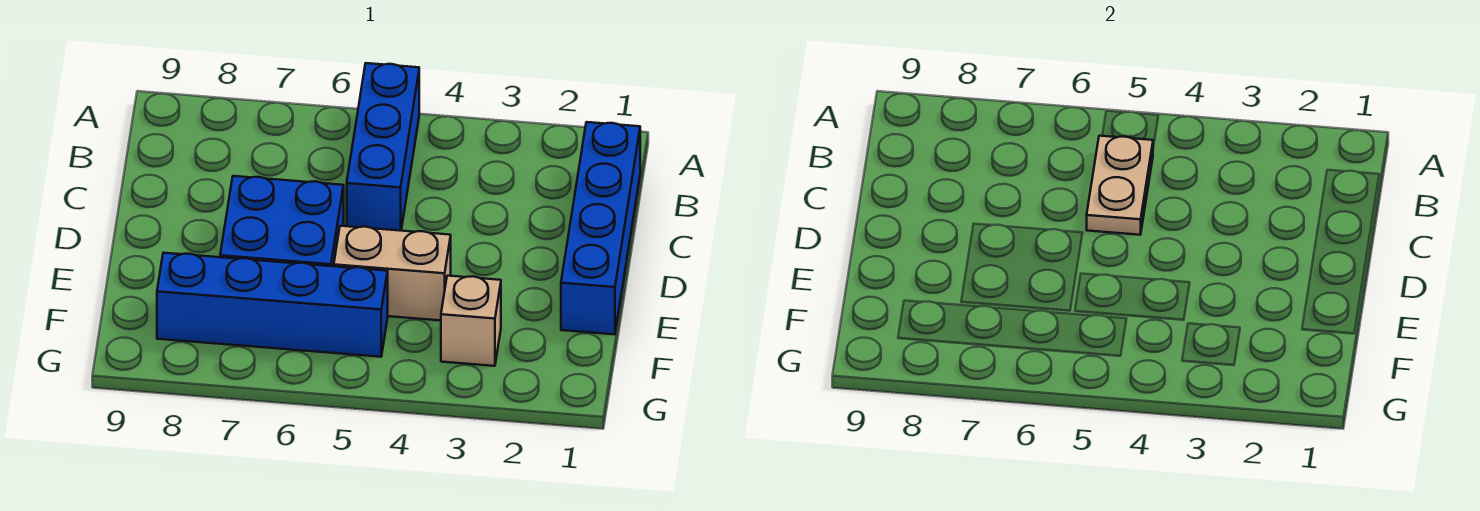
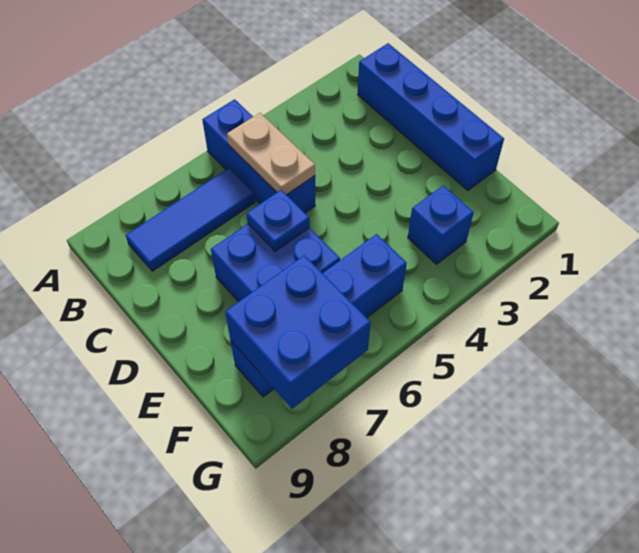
none -> blue 1x3 tile [126,168,256,271]
none -> blue 1x1 plate [246,190,310,251]
tan 1x2 brick [334,226,451,320] -> none
tan 1x1 brick [441,276,501,366] -> blue 1x1 brick [408,185,474,264]
none -> blue 2x2 brick [225,255,371,409]

